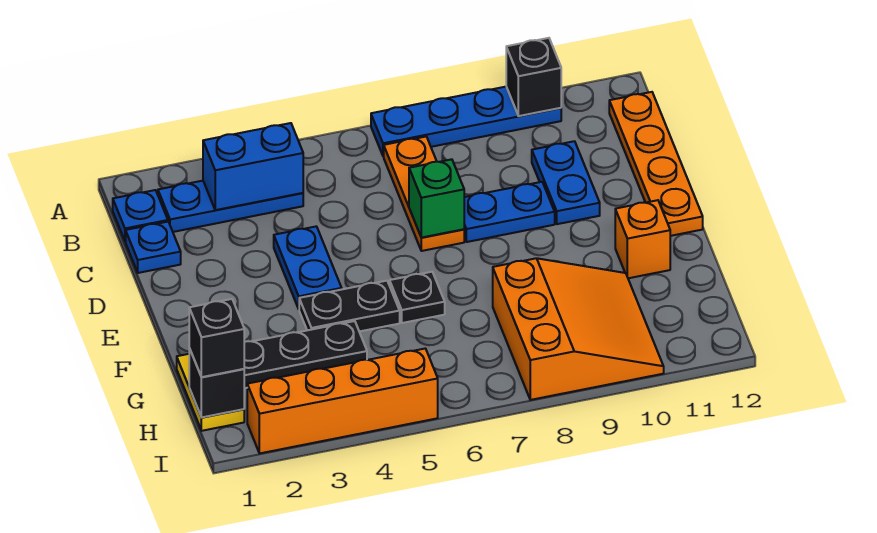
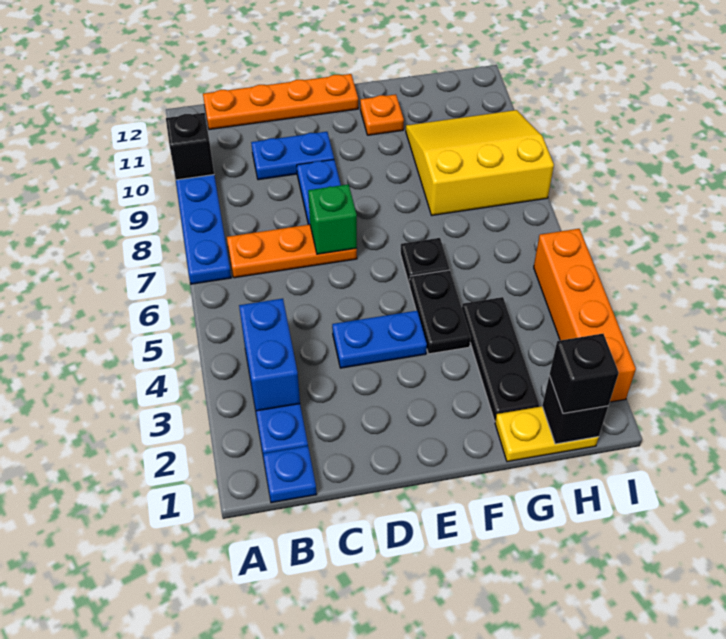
blue 1x1 plate [126,222,181,273] -> none
orange 1x1 brick [615,200,670,278] -> orange 1x1 plate [360,94,404,135]
orange 3x3 slope [493,258,664,400] -> yellow 3x3 slope [406,110,554,215]

